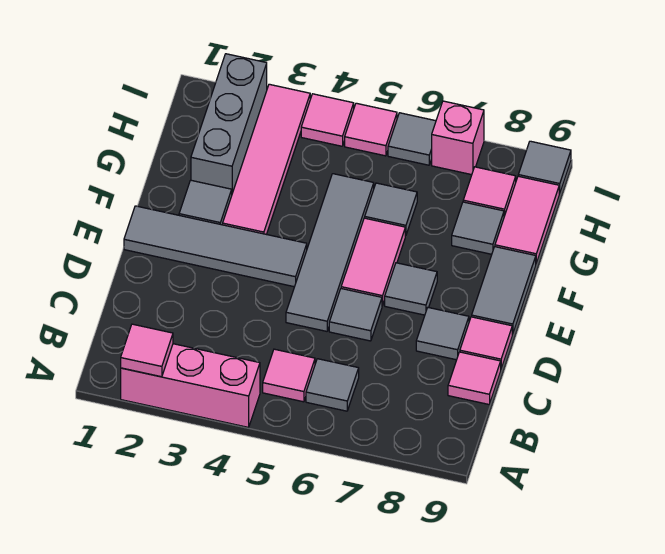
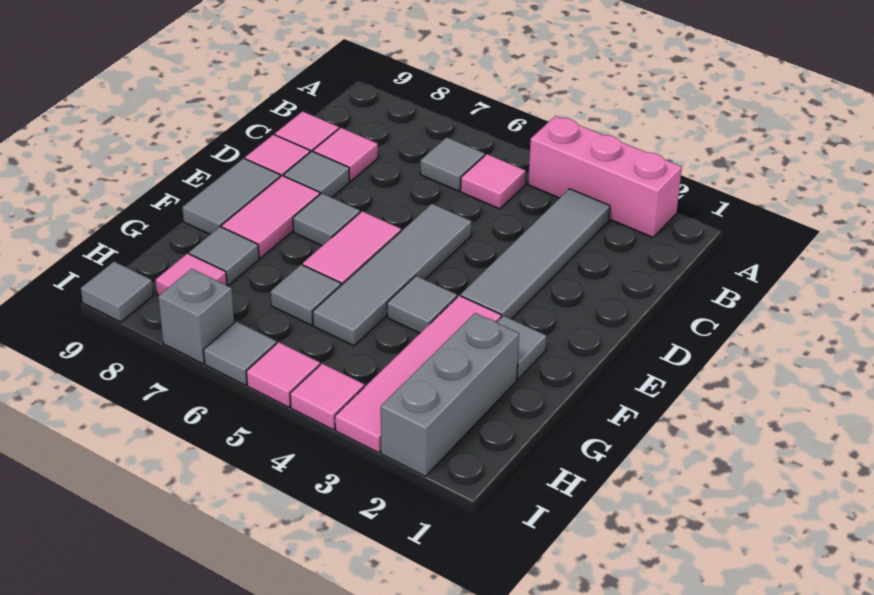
pink 1x1 tile [121,324,173,377] -> pink 1x1 tile moved to [313,128,378,181]
grey 1x1 tile [329,289,382,341] -> grey 1x1 tile moved to [387,276,457,333]
grey 1x4 tile [124,206,307,287] -> grey 1x4 tile turned to [461,189,610,319]
pink 1x2 tile [495,176,559,263] -> pink 1x2 tile moved to [222,176,320,258]
pink 1x1 brick [432,101,484,175] -> grey 1x1 brick [158,269,234,364]

